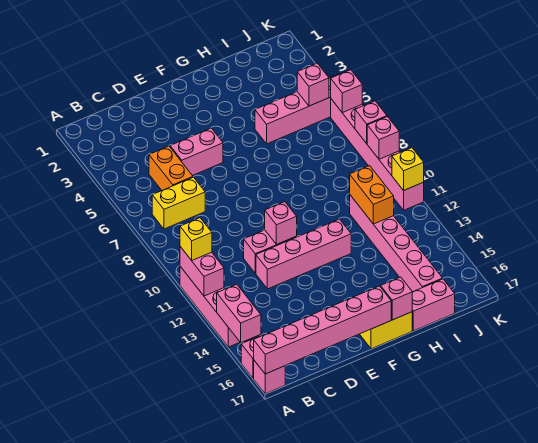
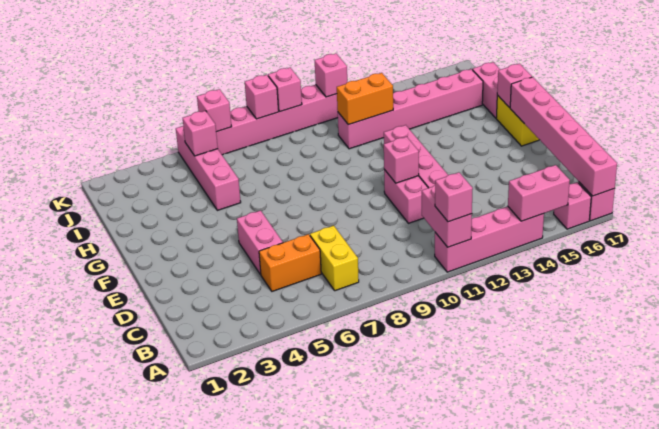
pink 1x2 brick [180,247,224,296] -> pink 1x2 brick turned to [422,185,472,247]
yellow 1x1 brick [180,218,212,260] -> pink 1x1 brick [435,172,473,222]
yellow 1x1 brick [392,148,424,190] -> pink 1x1 brick [315,54,347,97]

